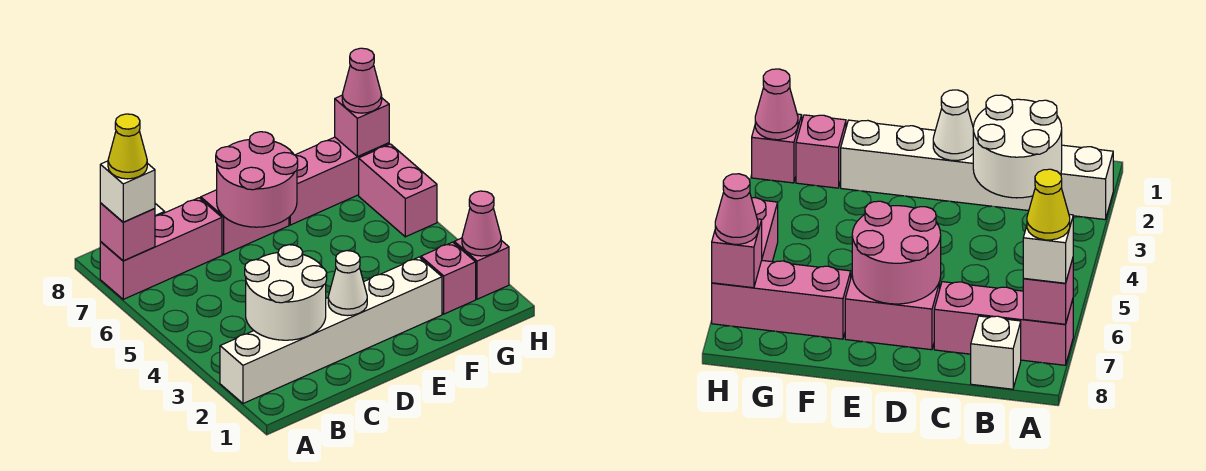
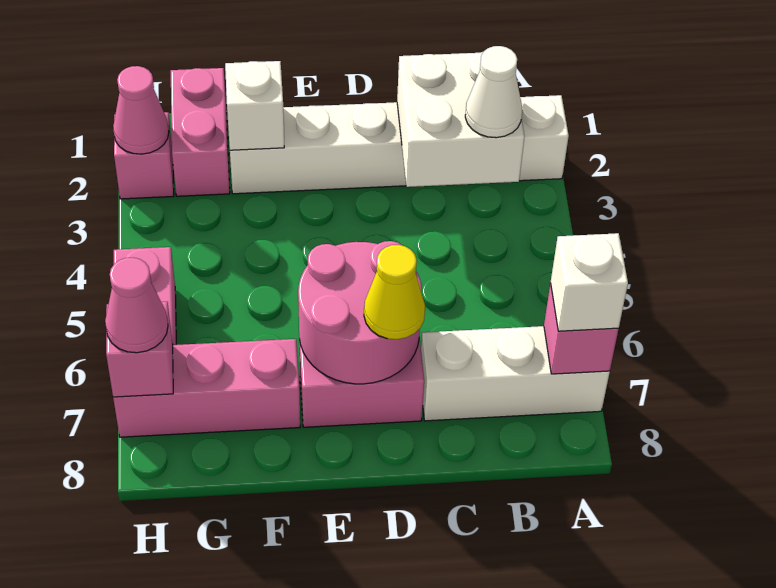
pink 1x3 brick [100,198,222,299] -> white 1x3 brick [421,326,610,421]
yellow 1x1 cone [108,114,147,179] -> yellow 1x1 cone moved to [364,245,425,339]
white 2x2 round brick [245,245,327,340] -> white 2x2 brick [397,52,525,187]
white 1x1 brick [971,316,1021,389] -> white 1x1 brick moved to [225,61,284,150]
white 1x1 cone [328,251,367,316] -> white 1x1 cone moved to [465,46,522,138]
pink 1x1 brick [421,242,476,314] -> pink 1x2 brick [171,68,230,196]

